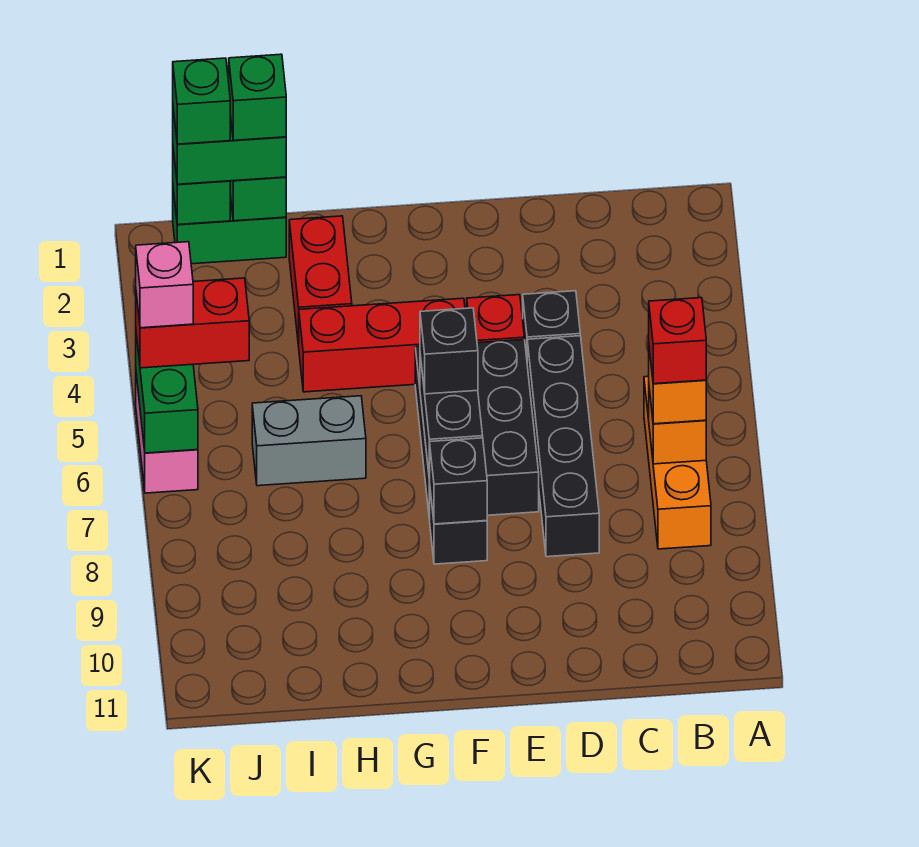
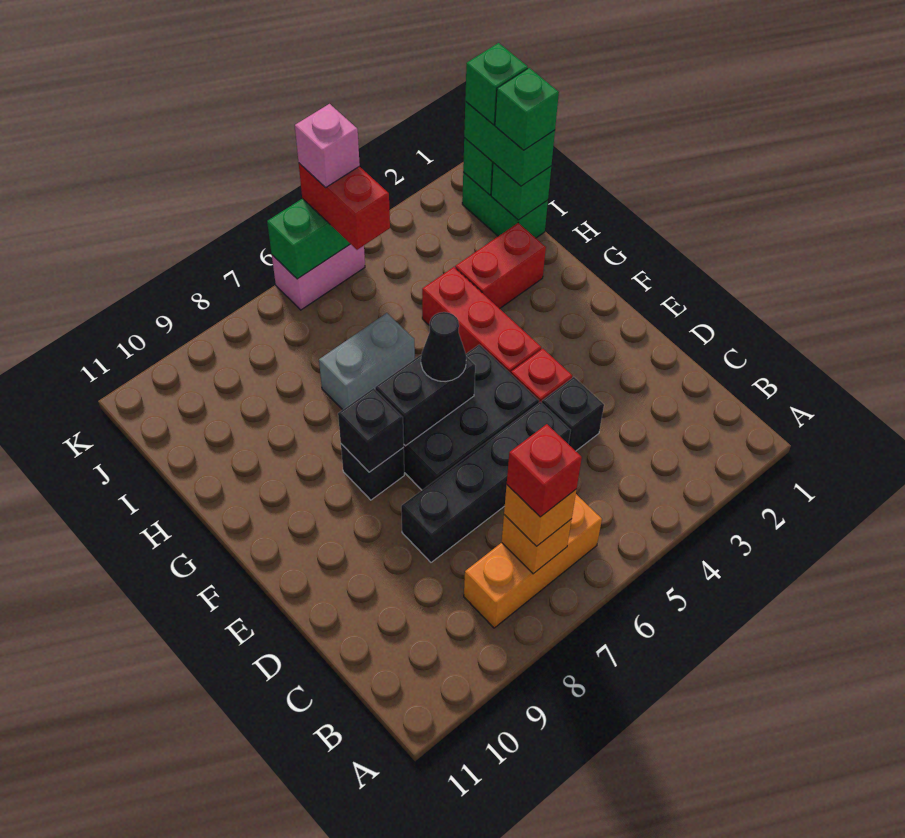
black 1x1 brick [420,308,478,394] -> black 1x1 cone [421,312,466,382]
grey 1x2 brick [252,396,366,486] -> grey 1x2 brick turned to [319,313,415,410]

